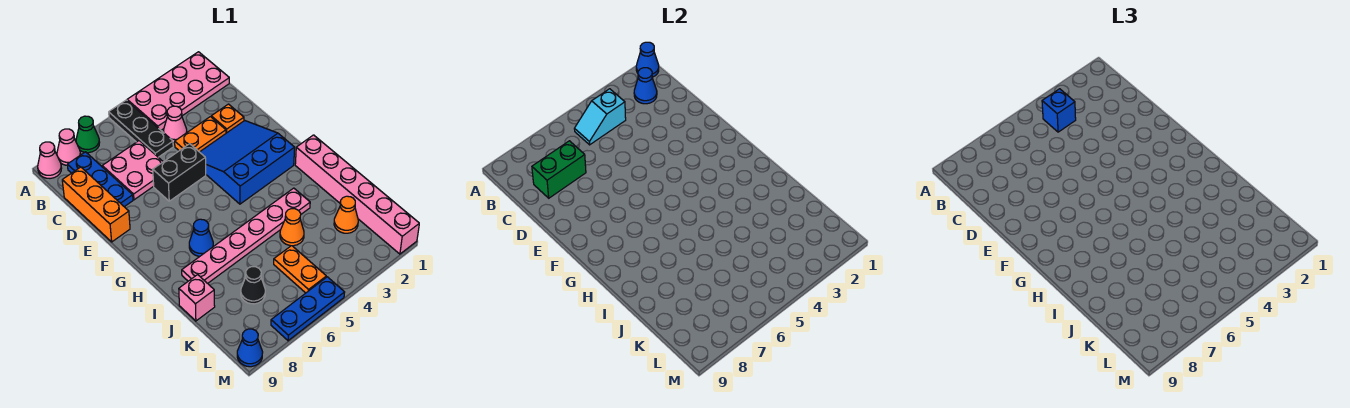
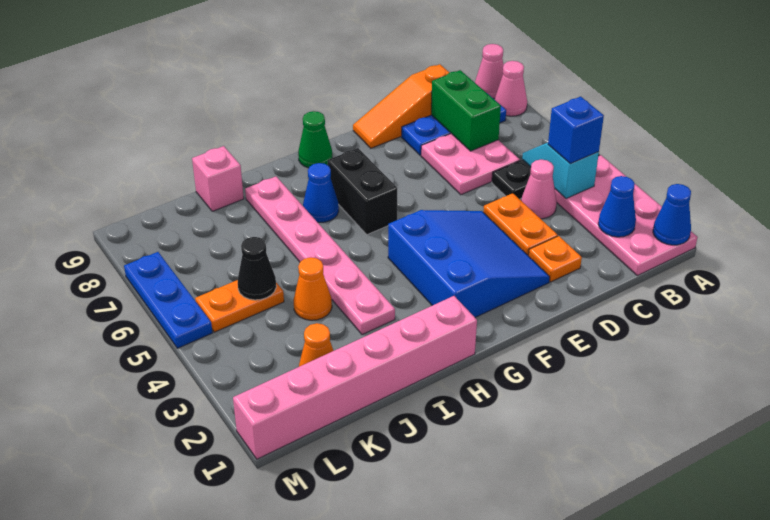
green 1x1 cone [76,116,100,153] -> green 1x1 cone moved to [298,111,332,168]
orange 1x3 brick [62,167,130,242] -> orange 1x3 slope [353,64,449,148]
black 1x2 brick [153,144,206,201] -> black 1x2 brick moved to [328,148,397,235]
black 1x1 cone [241,267,265,304] -> black 1x1 cone moved to [238,237,276,300]
blue 1x1 cone [237,329,263,367] -> none

